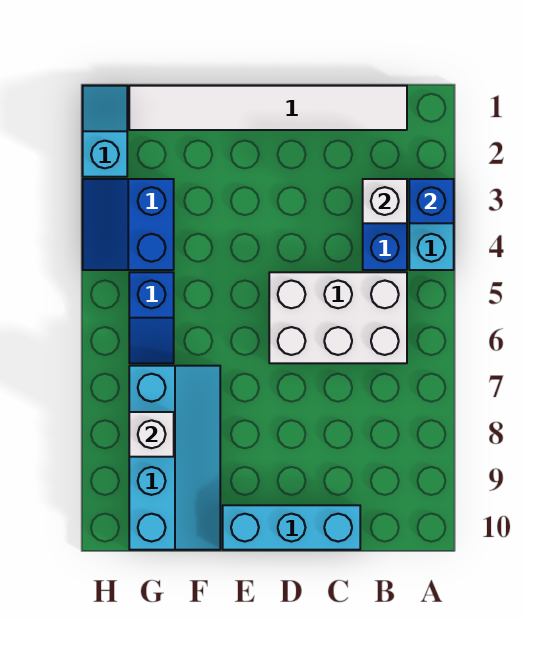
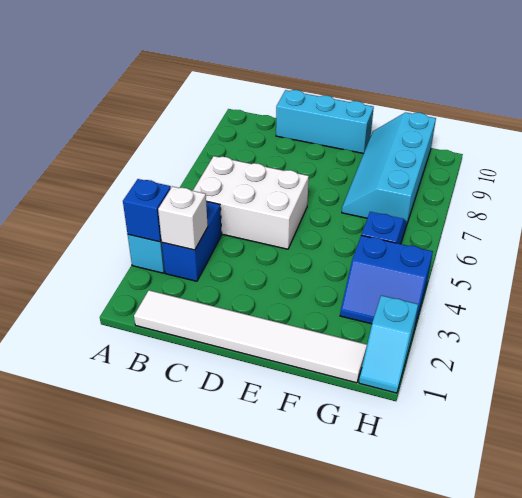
blue 2x2 slope [83,179,174,270] -> blue 2x2 slope turned to [340,236,433,329]
white 1x1 brick [129,412,174,457] -> none

